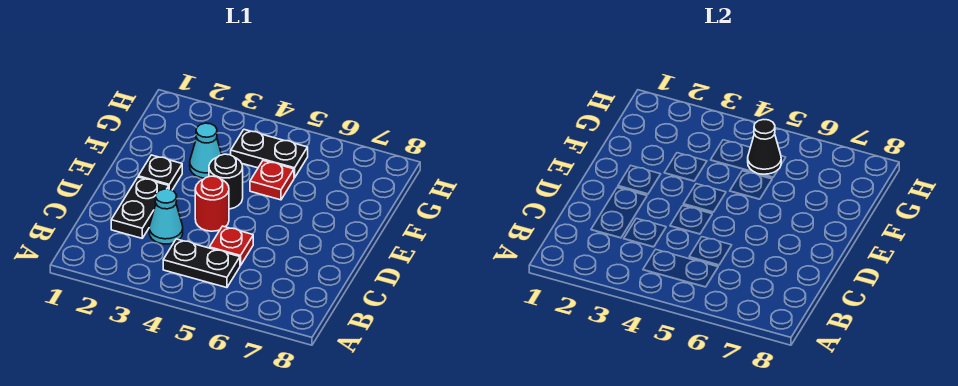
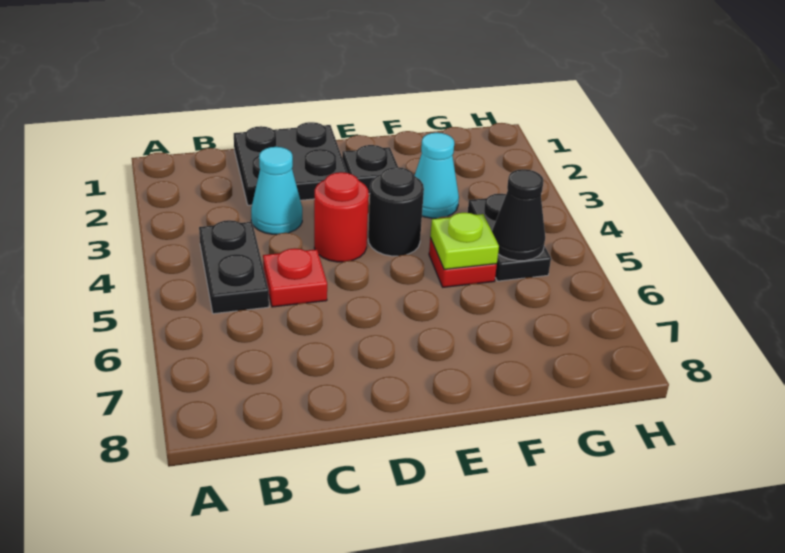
black 1x2 plate [111,177,169,238] -> black 2x2 plate [234,122,348,205]
none -> lime 1x1 plate [430,213,499,270]

